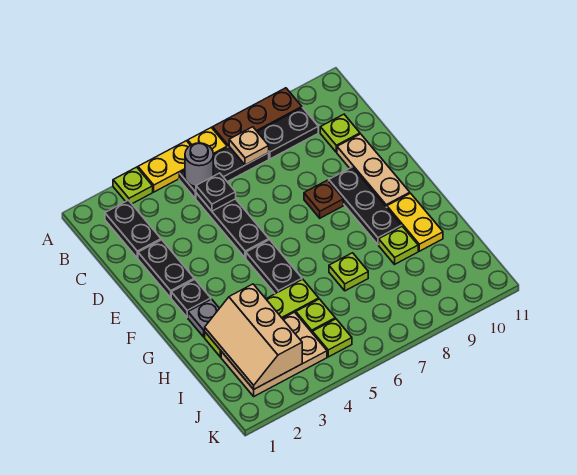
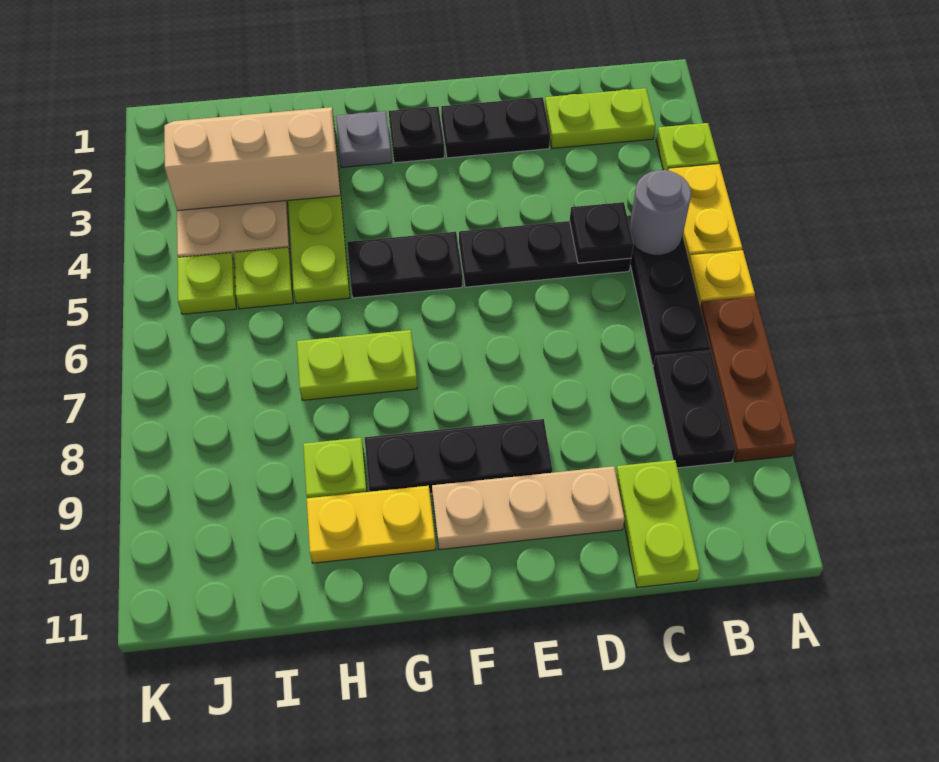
black 1x2 plate [105,200,161,258] -> lime 1x2 plate [545,88,655,148]
tan 1x1 plate [229,127,269,165] -> none
lime 1x1 plate [320,114,360,152] -> lime 1x2 plate [616,460,700,587]
brown 1x1 plate [304,180,343,218] -> none
lime 1x1 plate [329,253,368,291] -> lime 1x2 plate [297,330,417,400]

